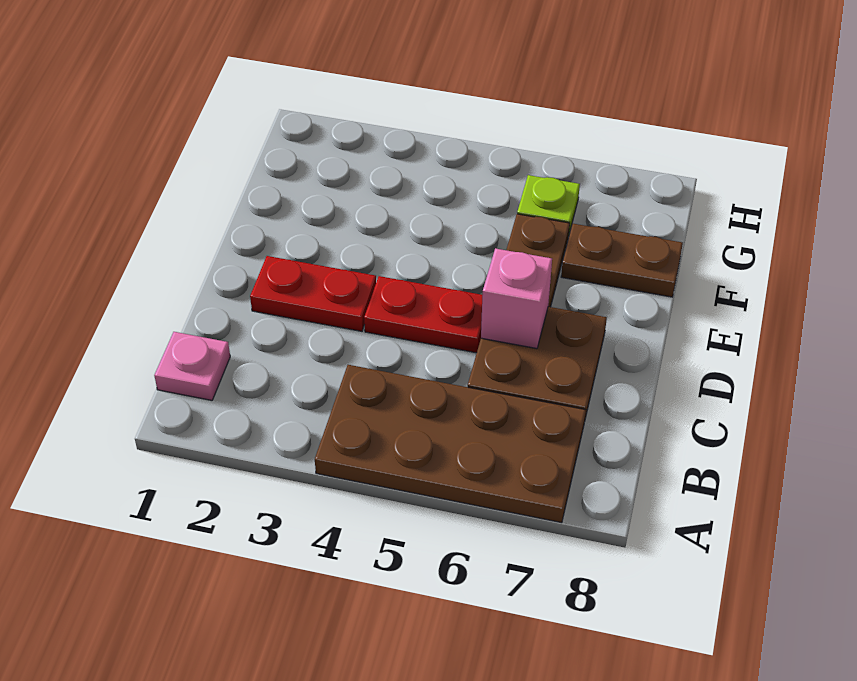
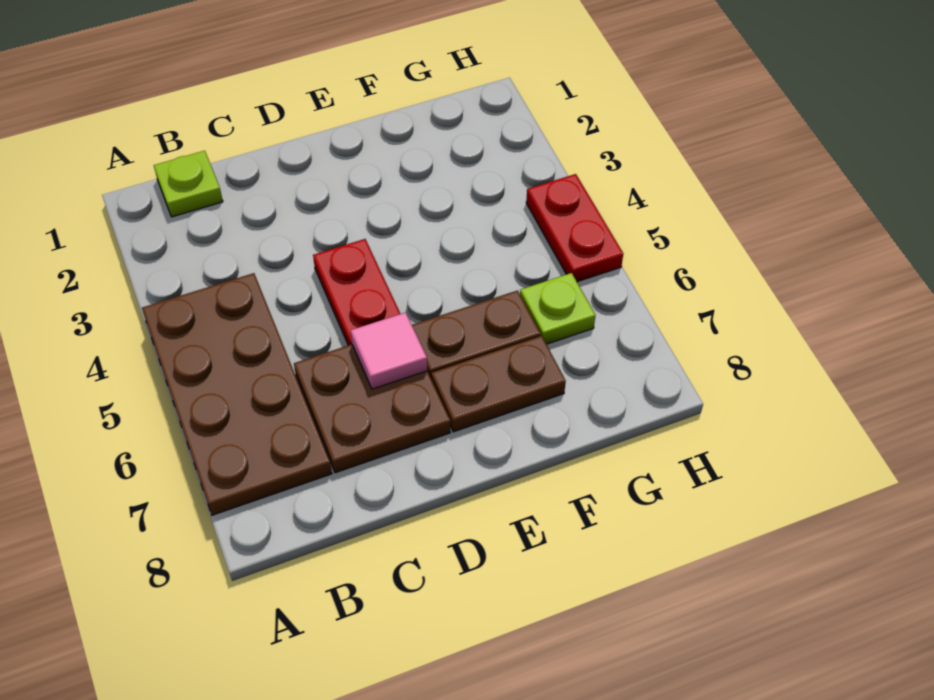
pink 1x1 plate [154,332,230,400] -> lime 1x1 plate [154,151,223,217]
red 1x2 plate [250,256,376,331] -> red 1x2 plate moved to [526,174,623,282]
pink 1x1 brick [481,248,552,349] -> pink 1x1 tile [351,312,427,389]
brown 1x2 plate [561,224,683,297] -> brown 1x2 plate turned to [431,336,566,432]

